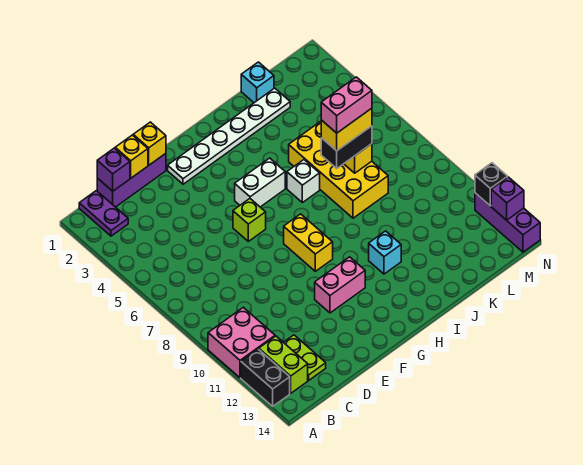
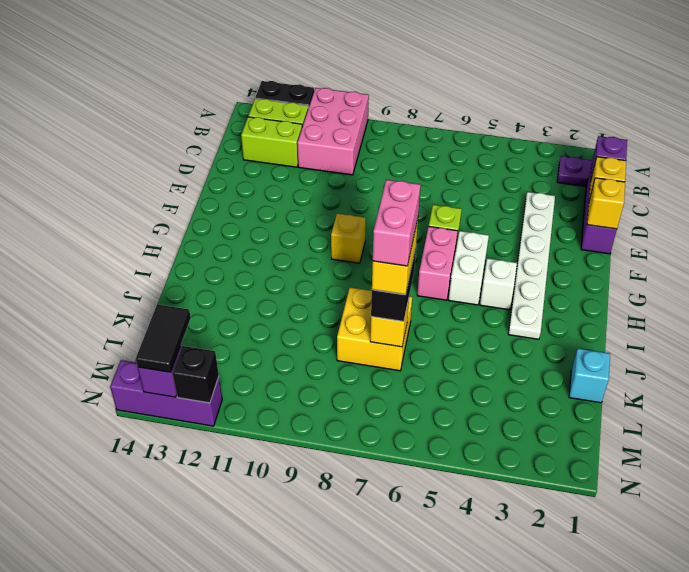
pink 2x2 brick [208,307,275,378] -> pink 2x3 brick [297,88,369,175]
lime 1x2 plate [284,335,326,380] -> lime 1x2 brick [241,117,302,167]
white 1x6 plate [168,88,290,184] -> white 1x6 plate moved to [508,192,555,339]
pink 1x2 brick [315,257,365,313] -> pink 1x2 brick moved to [417,226,458,300]
yellow 1x2 brick [284,214,333,271] -> yellow 1x1 brick [331,213,366,263]
white 1x1 brick [287,160,320,203] -> white 1x1 brick moved to [480,258,517,310]
cyan 1x1 brick [369,231,401,274] -> none
yellow 2x4 brick [289,121,388,218] -> yellow 2x2 brick [337,287,412,371]
none -> black 1x2 tile [136,304,191,372]

